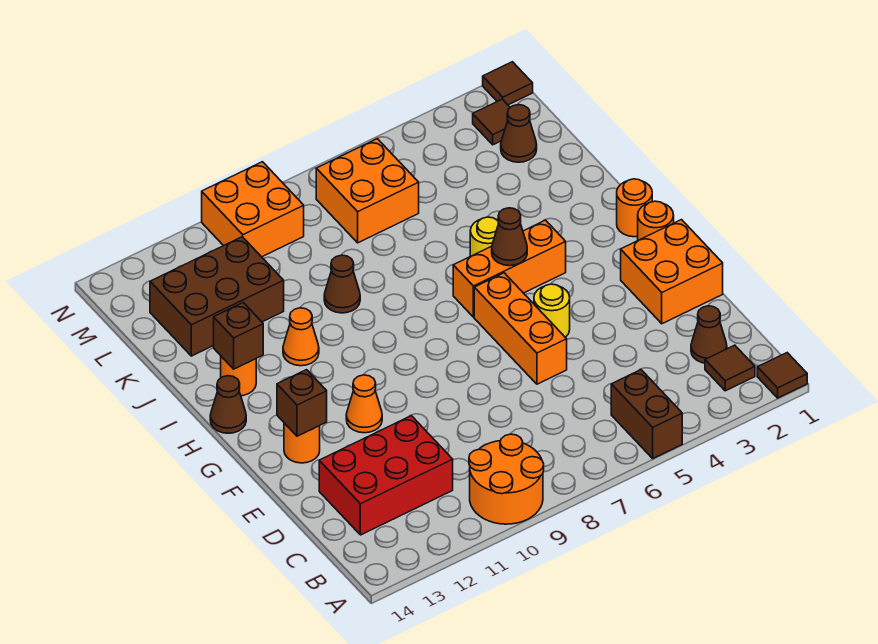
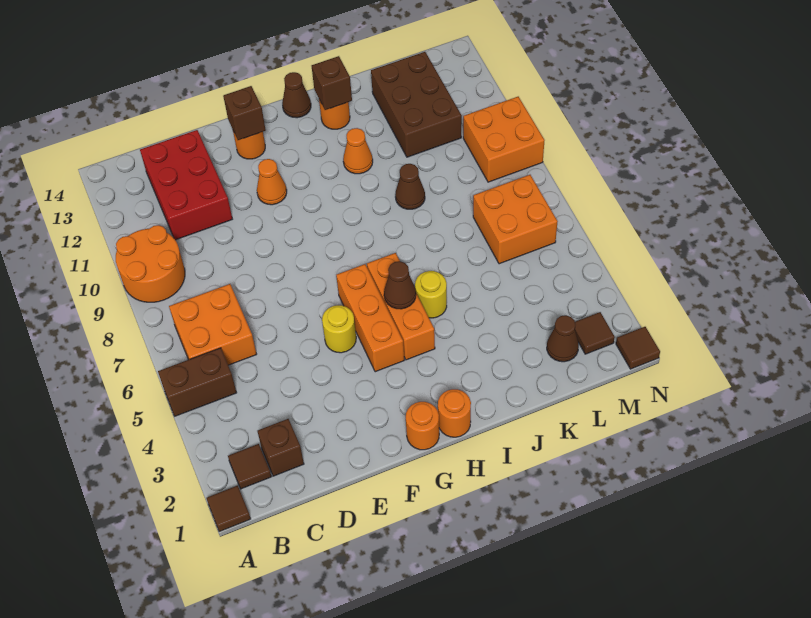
brown 1x1 cone [691,306,727,363] -> brown 1x1 brick [257,419,304,476]
orange 2x2 brick [621,220,723,324] -> orange 2x2 brick moved to [169,284,257,365]
orange 1x3 brick [474,273,567,384] -> orange 1x3 brick turned to [336,264,404,372]

